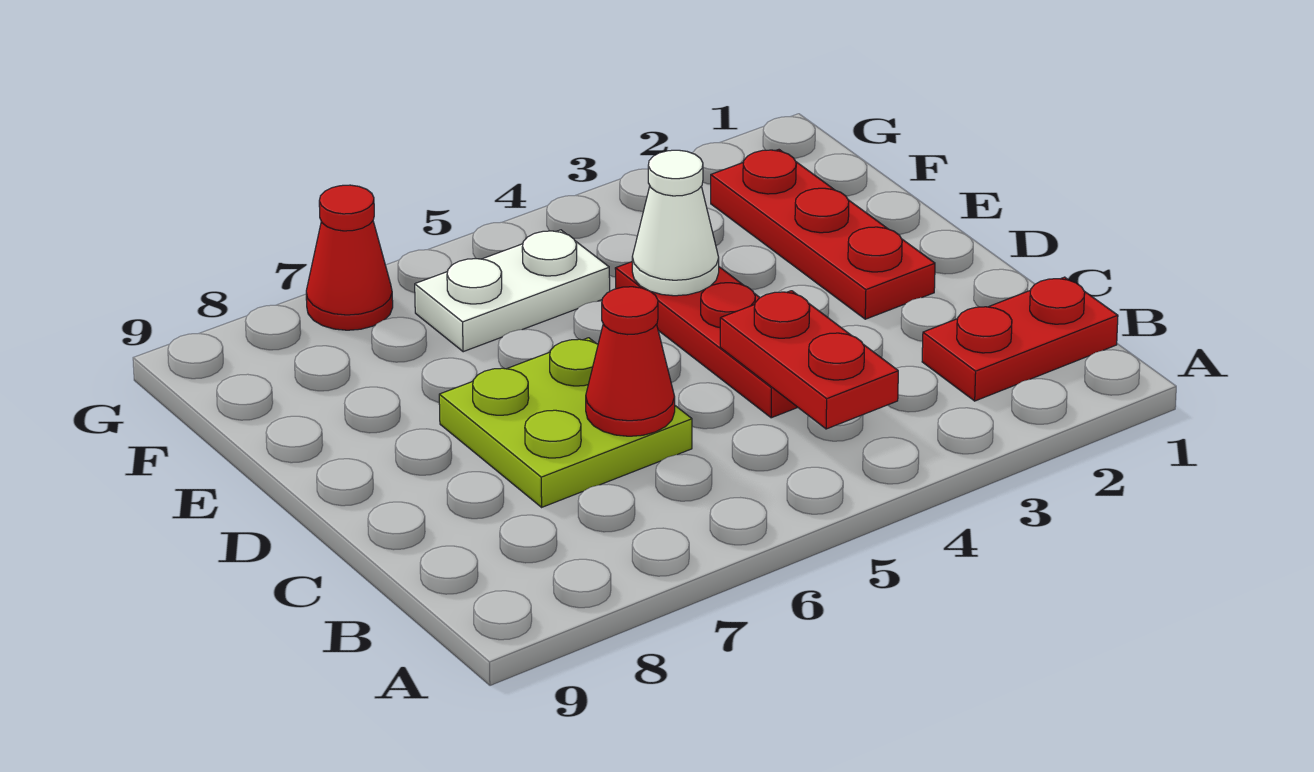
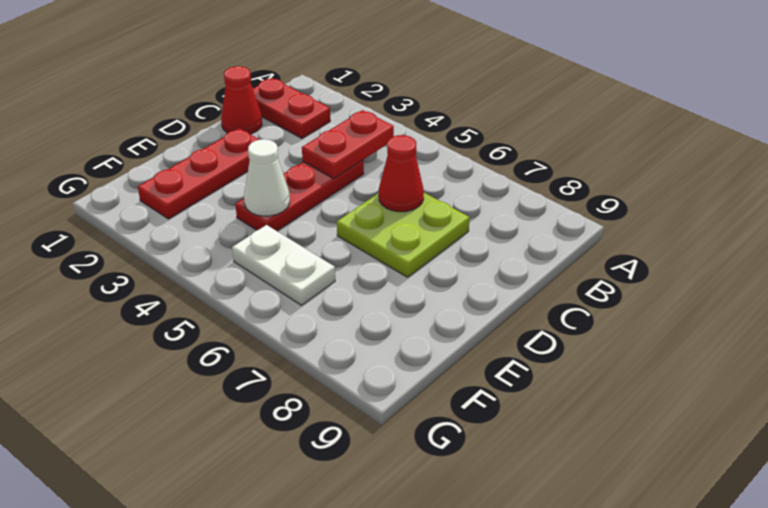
red 1x1 cone [306,185,393,330] -> red 1x1 cone moved to [221,66,262,134]

